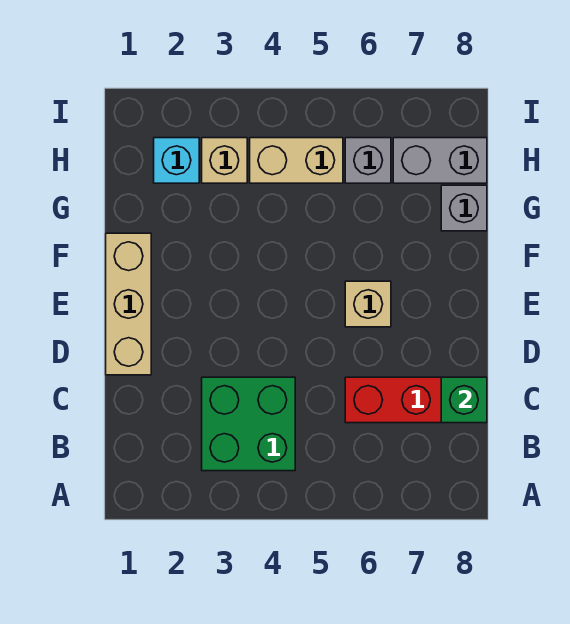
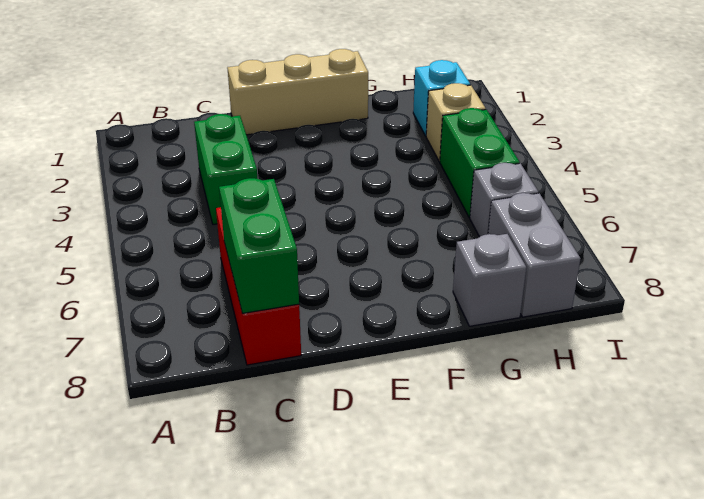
green 2x2 brick [202,377,295,471] -> green 1x2 brick [194,114,257,225]
green 1x1 brick [441,377,487,423] -> green 1x2 brick [219,178,299,314]
tan 1x1 brick [345,281,391,327] -> none
tan 1x2 brick [250,138,343,183] -> green 1x2 brick [440,108,520,217]

